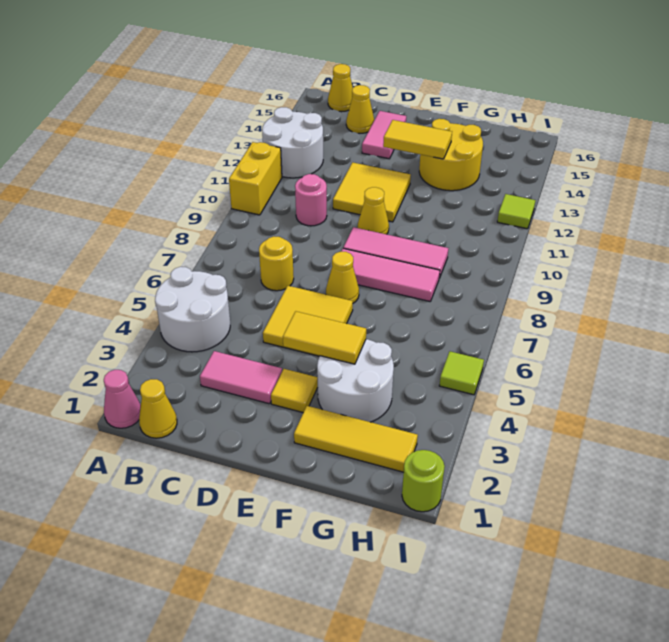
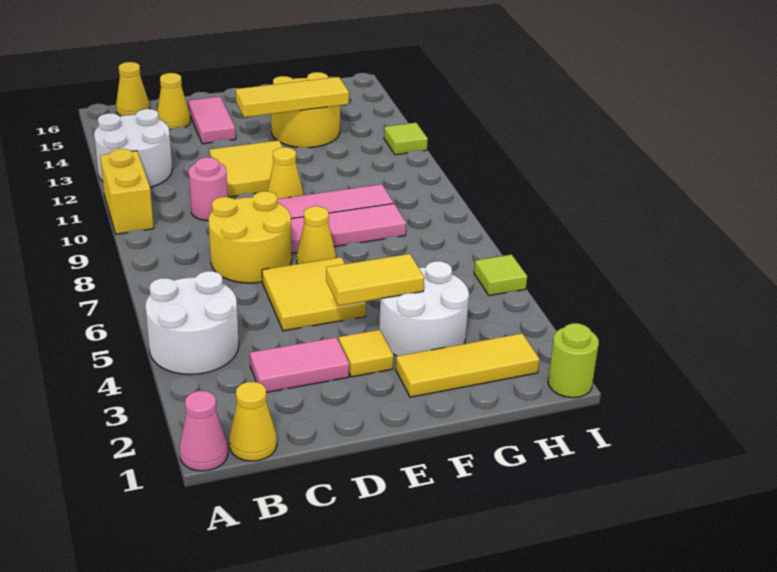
yellow 1x1 round brick [259,237,294,291] -> yellow 2x2 round brick [209,191,292,283]
yellow 1x2 tile [383,120,452,159] -> yellow 1x3 tile [236,77,349,117]

